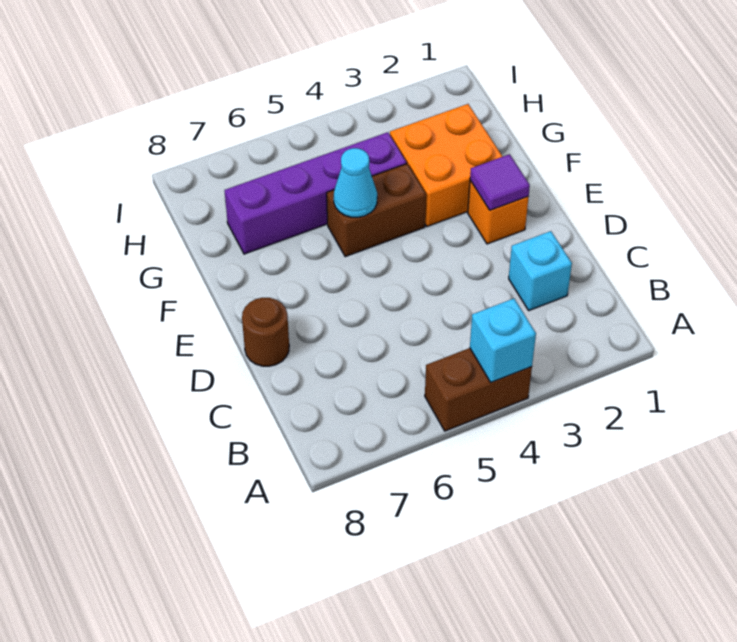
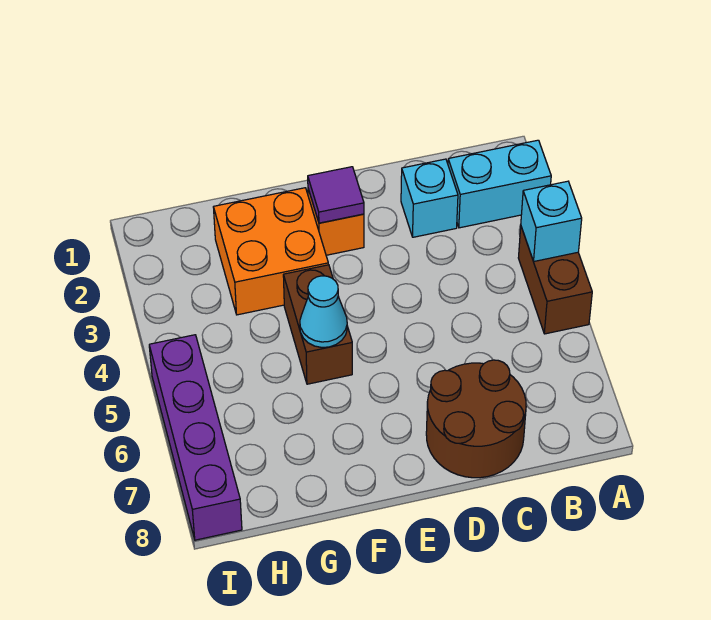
none -> cyan 1x2 brick [448,140,551,228]
brown 1x1 round brick [242,298,289,366] -> brown 2x2 round brick [426,360,526,478]
purple 1x4 brick [225,132,406,254] -> purple 1x4 brick moved to [149,335,242,540]

